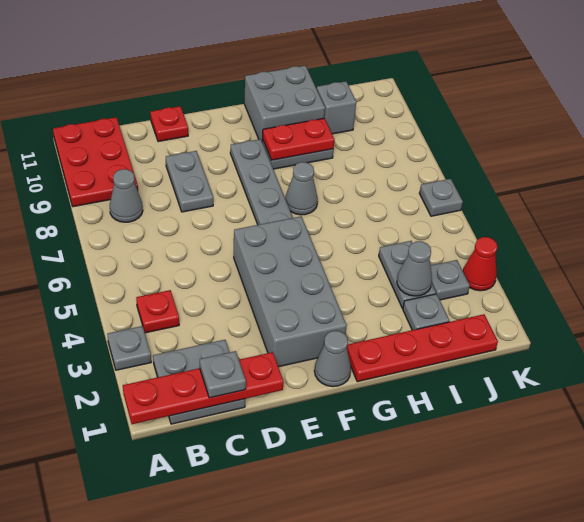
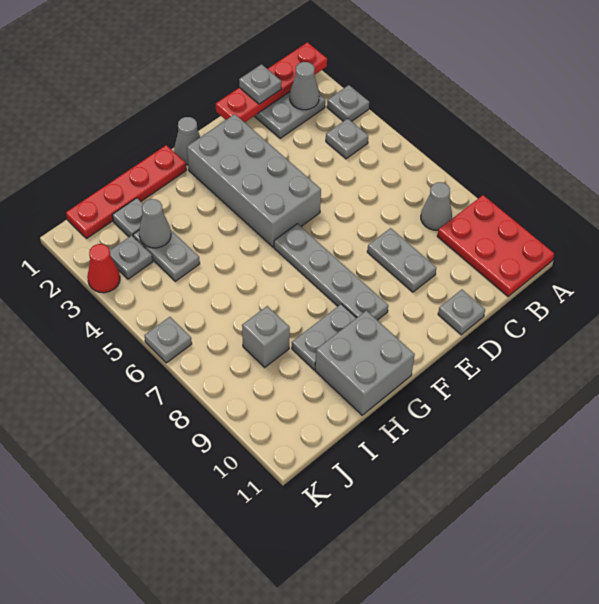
red 1x1 plate [136,290,179,333] -> grey 1x1 plate [326,119,368,159]
red 1x1 plate [150,106,188,142] -> grey 1x1 plate [438,290,485,335]
grey 1x1 cone [285,162,318,215] -> grey 1x1 cone moved to [290,62,319,110]
red 1x2 plate [263,118,334,160] -> none
grey 1x1 brick [317,81,356,134] -> grey 1x1 brick moved to [242,306,290,367]

